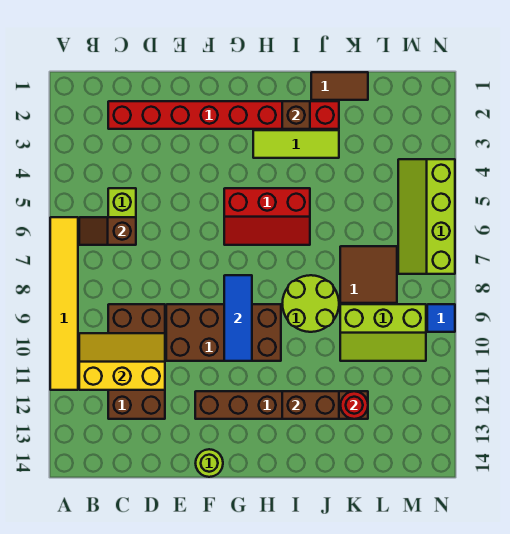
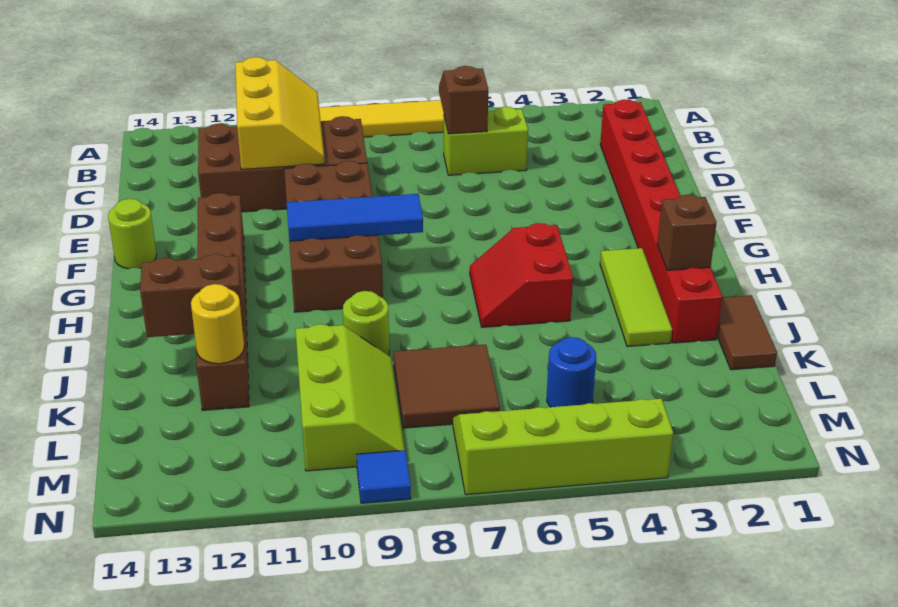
red 2x3 slope [224,188,310,245] -> red 2x2 slope [470,223,573,327]
lime 2x2 round brick [282,275,339,332] -> lime 1x1 round brick [343,291,389,355]
brown 1x2 brick [282,391,339,419] -> brown 1x2 brick turned to [140,254,244,337]
lime 2x3 slope [340,304,426,361] -> lime 2x3 slope turned to [296,324,405,471]
red 1x1 round brick [340,391,368,419] -> yellow 1x1 round brick [191,284,244,364]
none -> blue 1x1 round brick [547,337,596,407]

